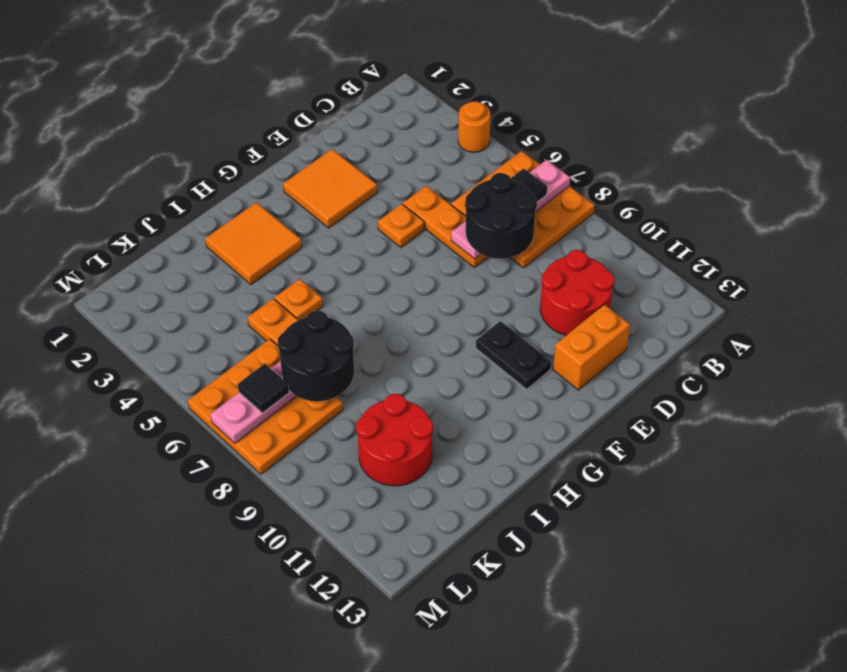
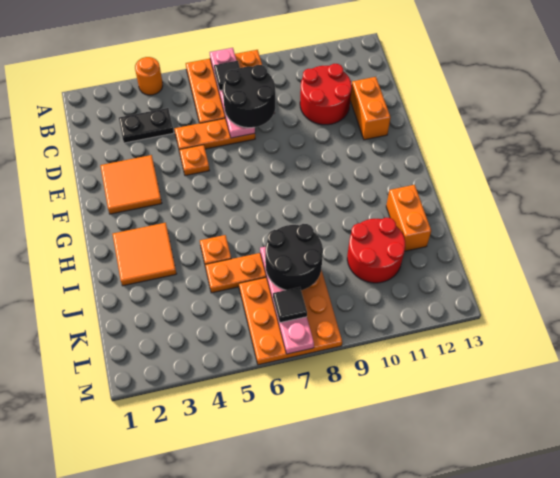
black 1x2 plate [476,321,551,389] -> black 1x2 plate moved to [119,108,174,143]
none -> orange 1x2 brick [386,185,431,251]

